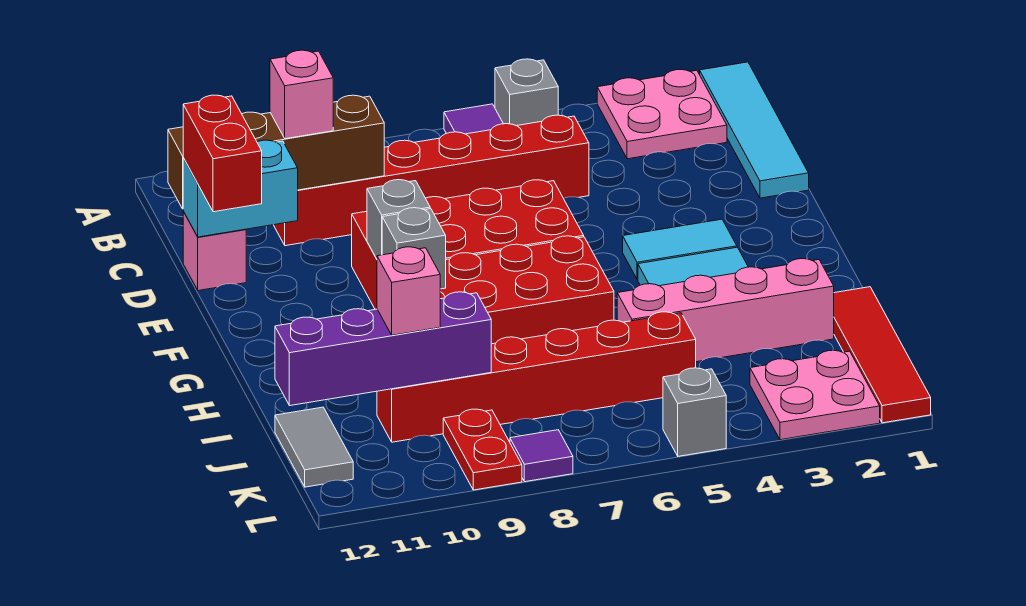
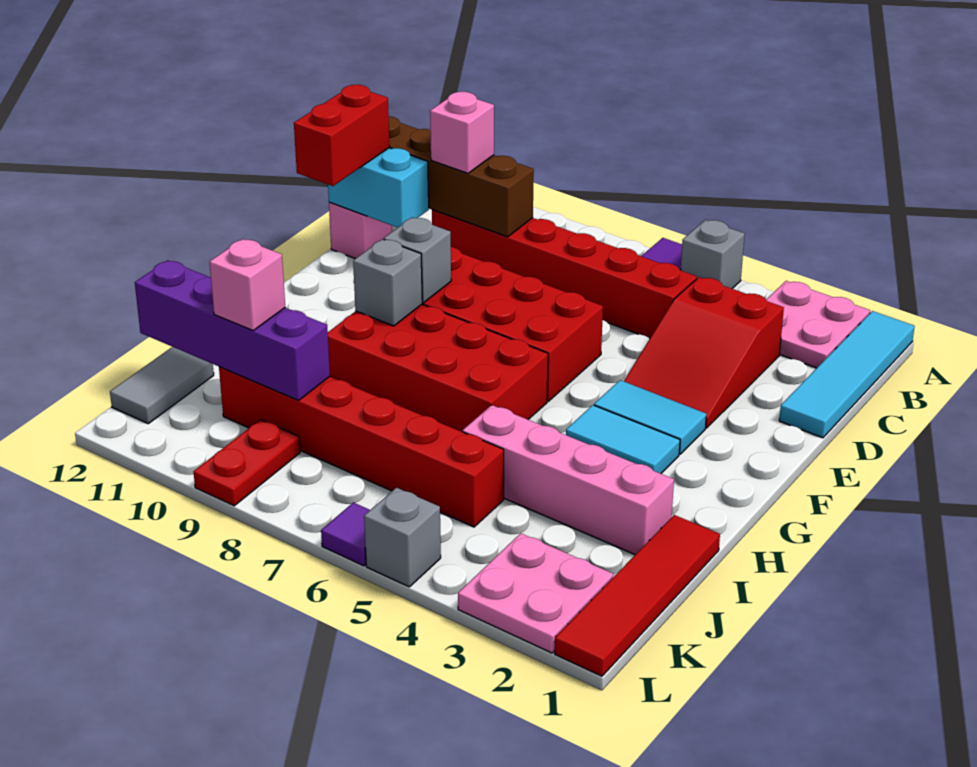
none -> red 2x3 slope [624,277,784,428]
purple 1x1 tile [510,430,573,482] -> purple 1x1 tile moved to [321,502,370,566]

